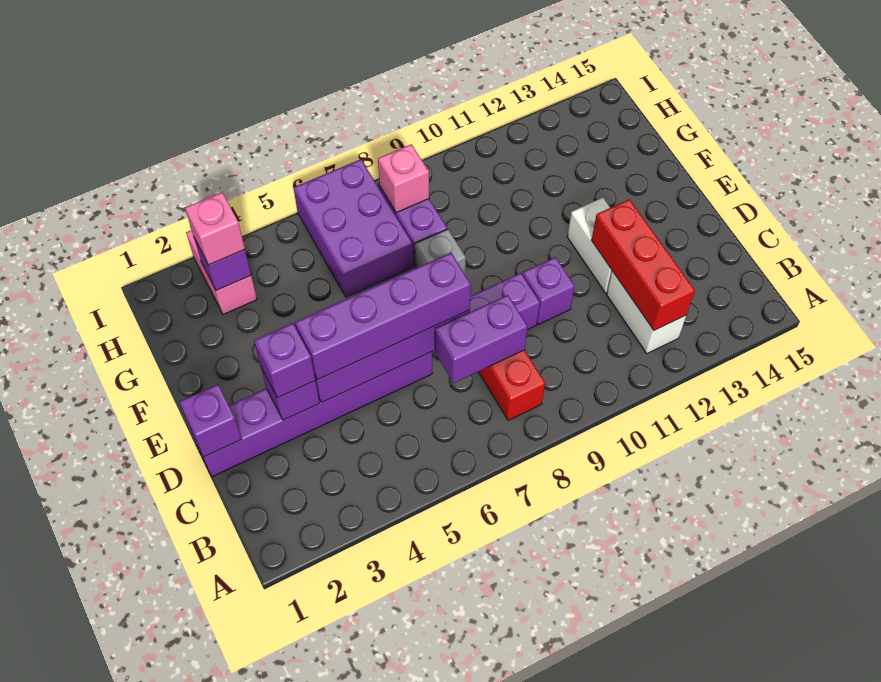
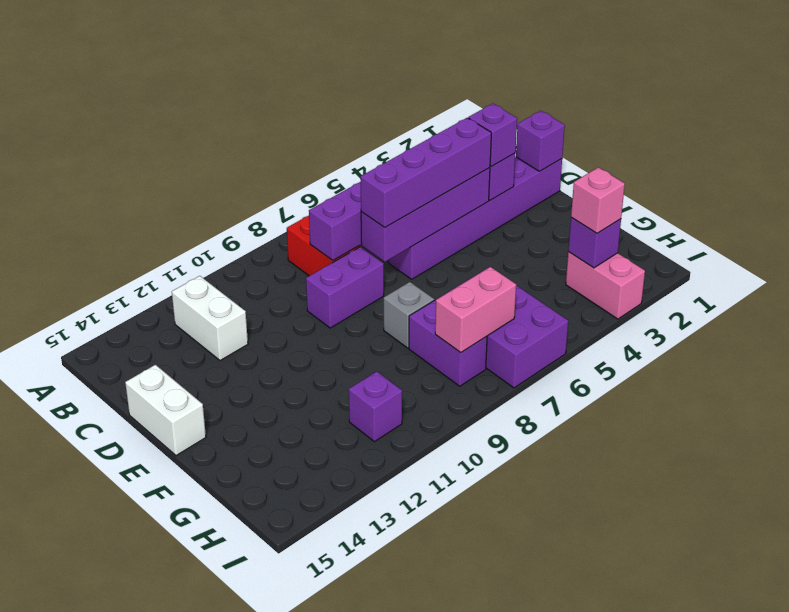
red 1x3 brick [591,199,695,330] -> none
purple 1x1 brick [522,257,575,324] -> purple 1x1 brick moved to [349,371,402,442]
white 1x2 brick [567,198,612,293] -> white 1x2 brick moved to [125,365,206,456]
pink 1x1 brick [378,144,429,213] -> pink 1x2 brick [435,267,516,353]

